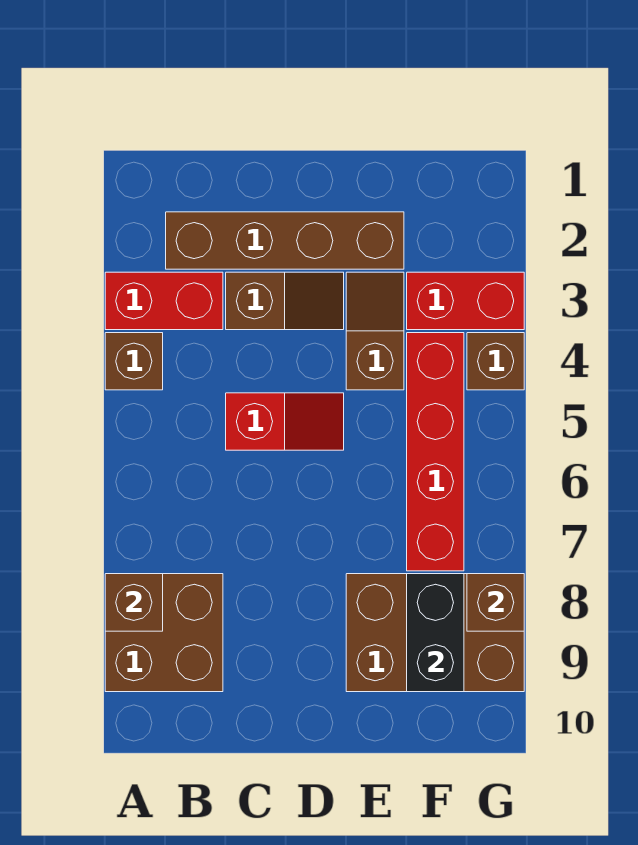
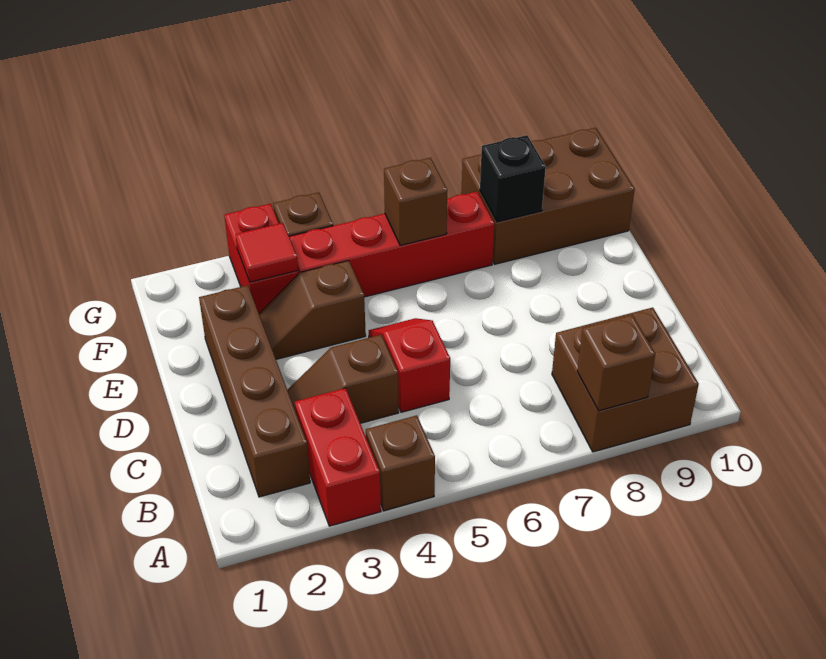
brown 1x2 slope [226,272,344,330] -> brown 1x2 slope turned to [288,335,399,423]
brown 2x3 brick [346,574,524,692] -> brown 2x3 brick turned to [461,128,635,264]
none -> red 1x1 tile [235,223,298,282]
black 1x2 brick [407,574,464,692] -> black 1x1 brick [480,135,546,222]
brown 1x1 brick [467,574,524,631] -> brown 1x1 brick moved to [384,158,447,246]

